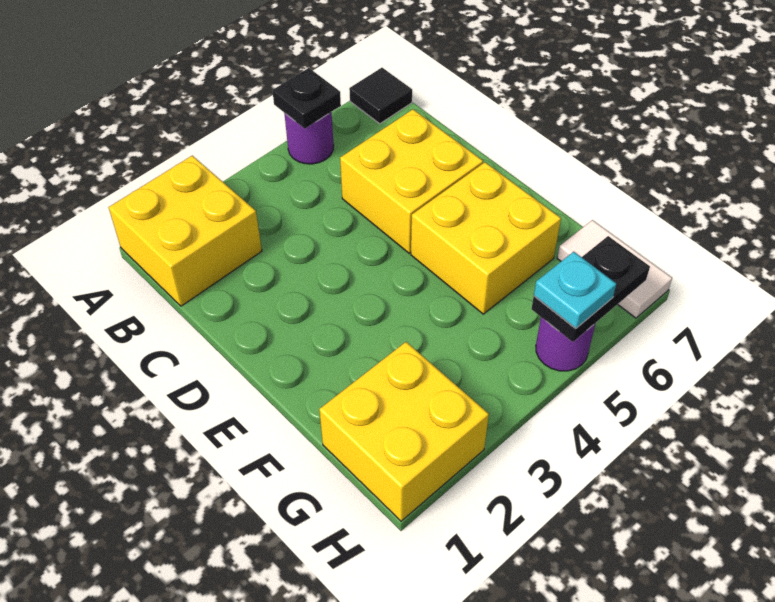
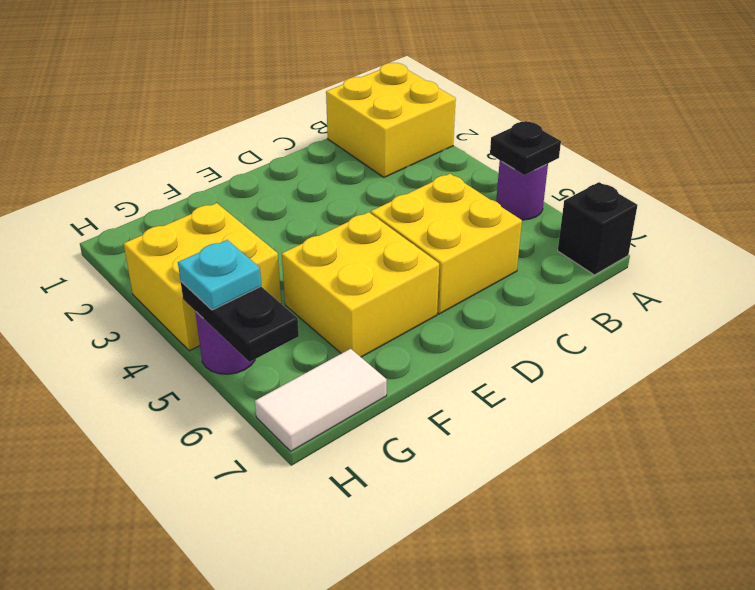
black 1x1 tile [349,68,412,124] -> black 1x1 brick [558,182,637,275]
yellow 2x2 brick [319,342,489,521] -> yellow 2x2 brick moved to [124,203,281,351]

